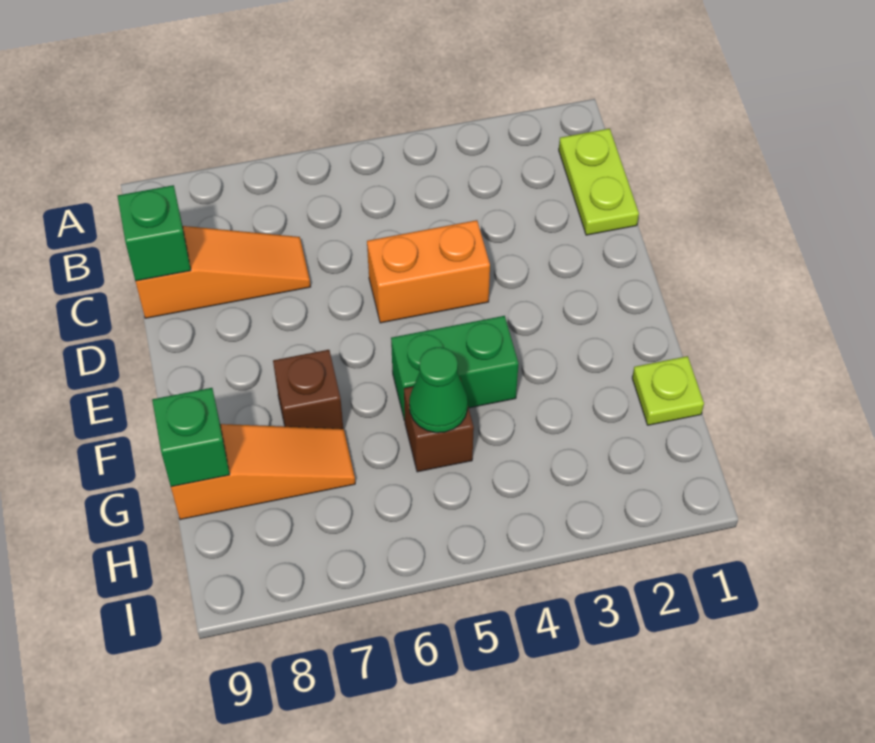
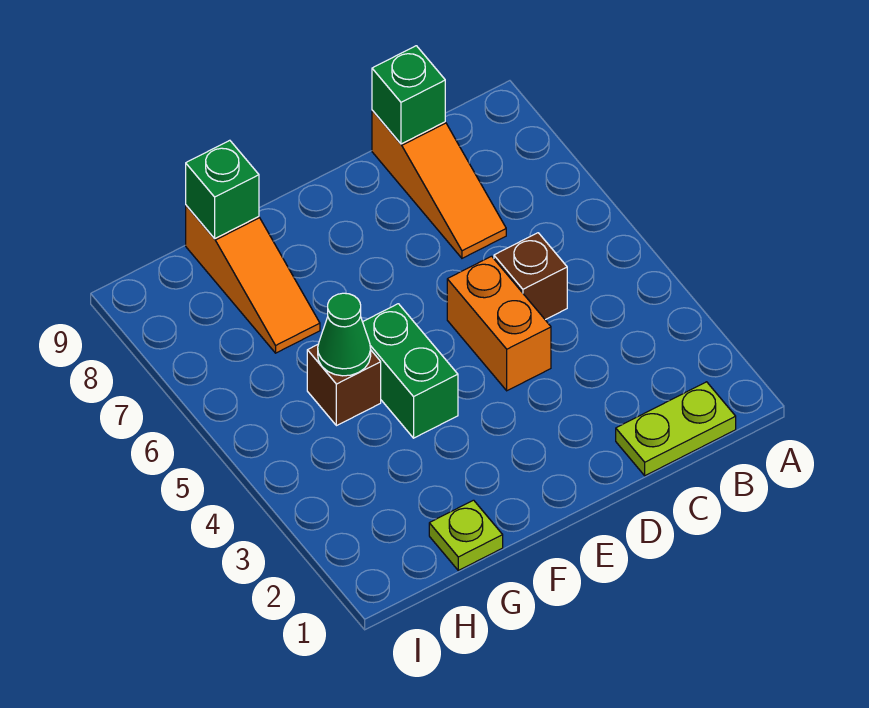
brown 1x1 brick [273,350,343,429] -> brown 1x1 brick moved to [494,233,567,320]

